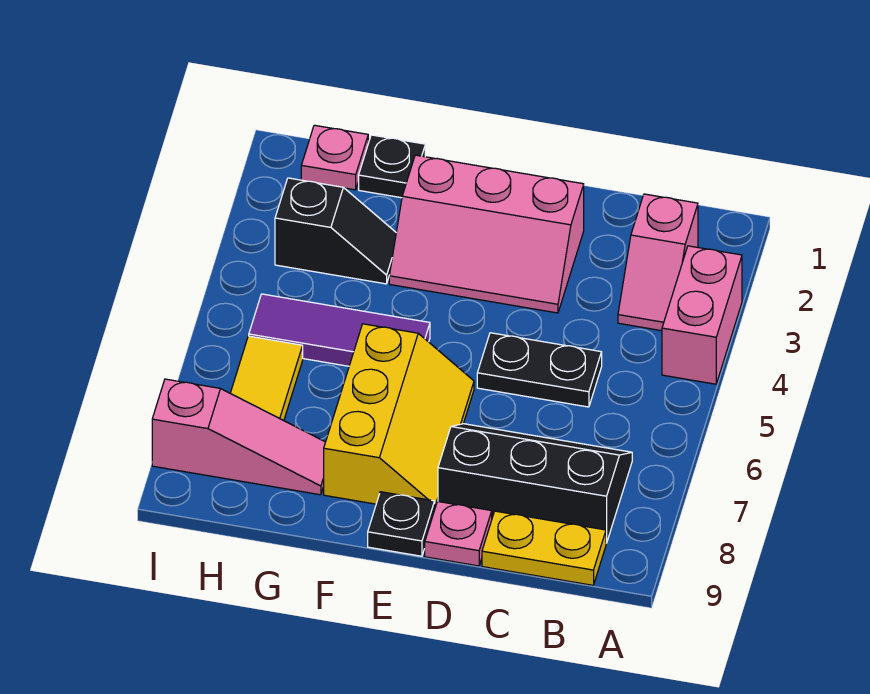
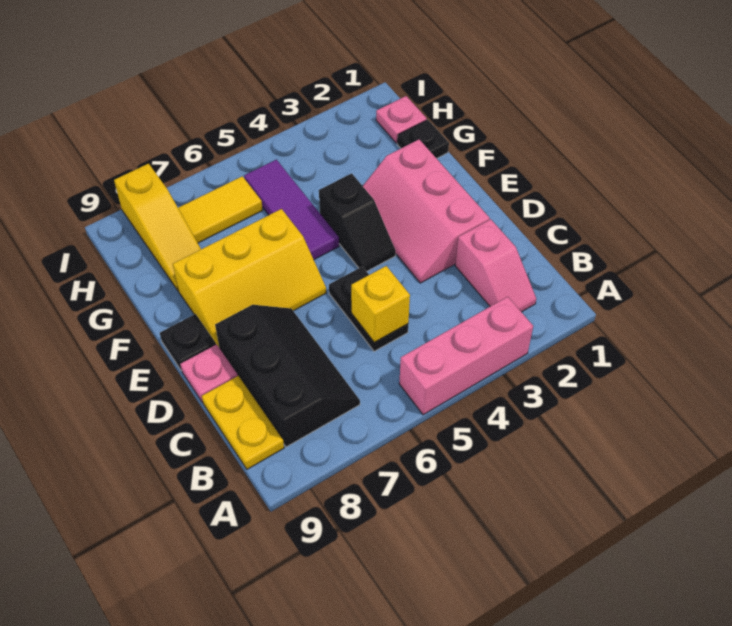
pink 1x2 brick [662,246,742,384] -> pink 1x3 brick [399,297,533,415]
pink 1x2 slope [618,194,698,331] -> pink 1x2 slope turned to [455,219,536,312]
none -> yellow 1x1 brick [351,266,410,342]
black 1x2 slope [275,178,396,284] -> black 1x2 slope moved to [319,173,396,271]
pink 1x3 slope [152,379,325,495] -> yellow 1x3 slope [114,164,201,291]

